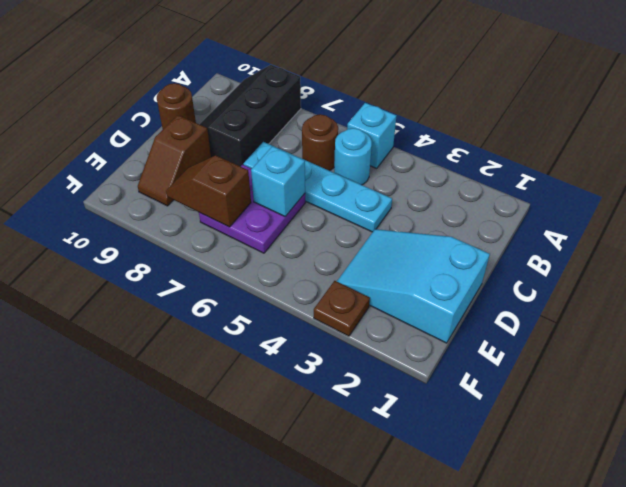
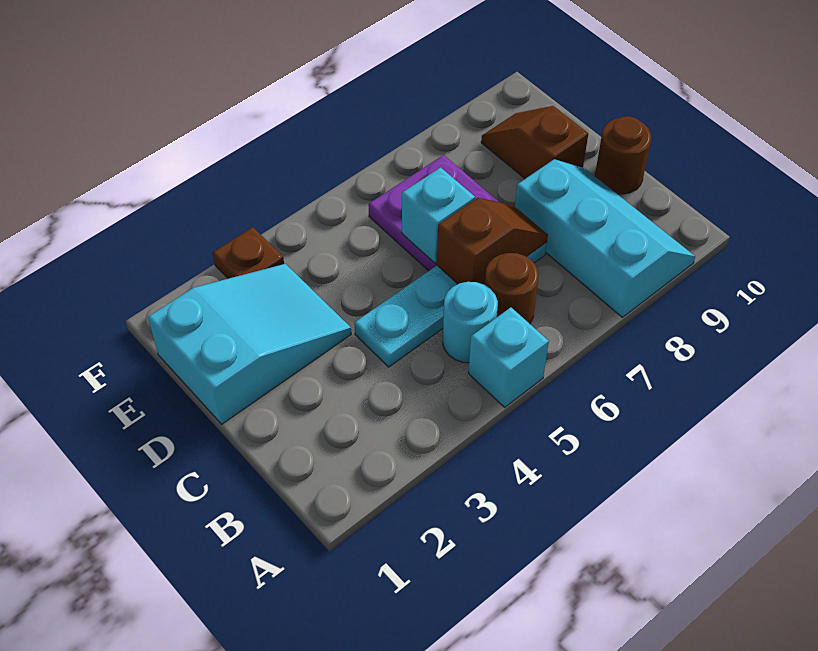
black 2x3 slope [200,65,301,167] -> cyan 2x3 slope [515,159,695,317]
brown 1x2 slope [166,155,251,227] -> brown 1x2 slope moved to [437,198,548,285]

